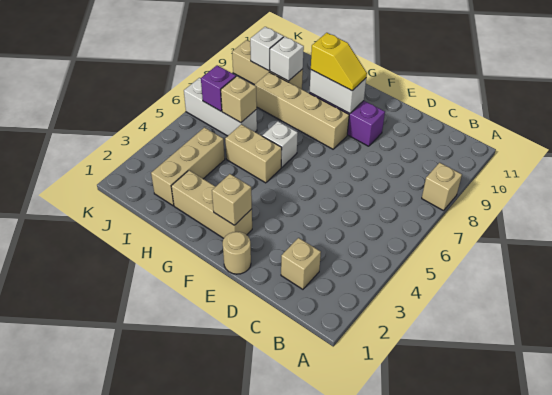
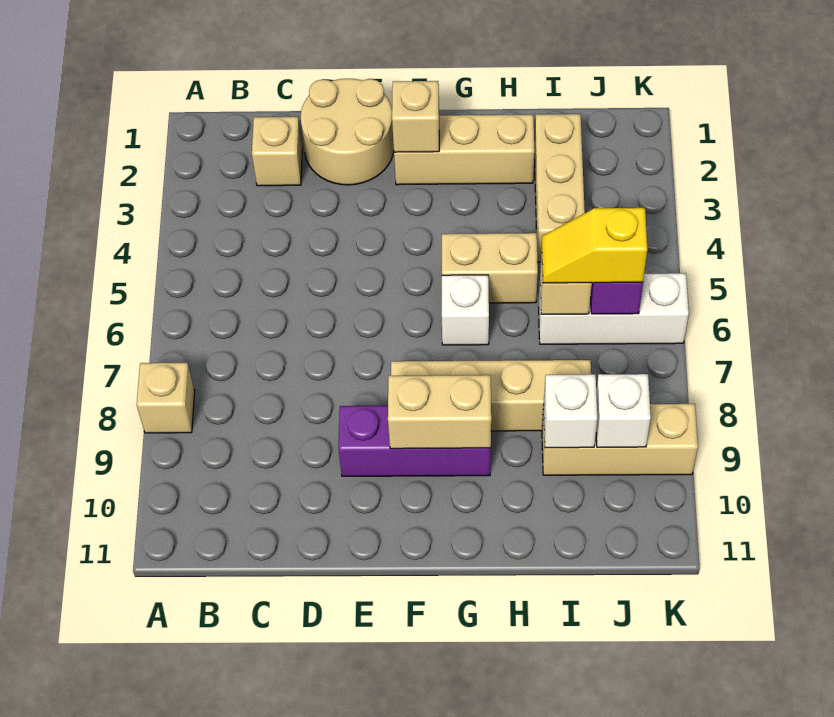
tan 1x1 round brick [223,232,251,274] -> tan 2x2 round brick [301,79,394,185]
white 1x2 brick [310,70,366,114] -> tan 1x2 brick [388,375,491,449]
yellow 1x2 slope [311,33,367,91] -> yellow 1x2 slope moved to [542,208,647,283]

